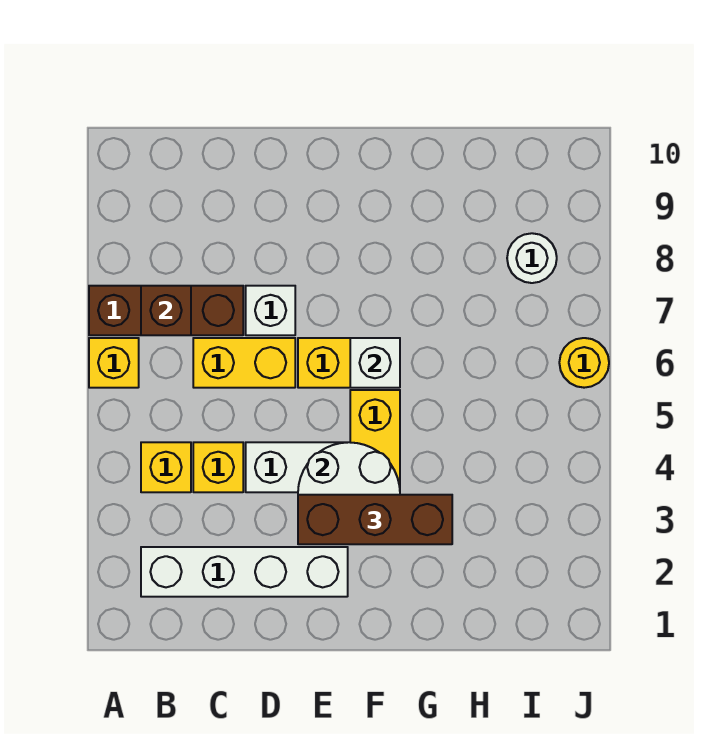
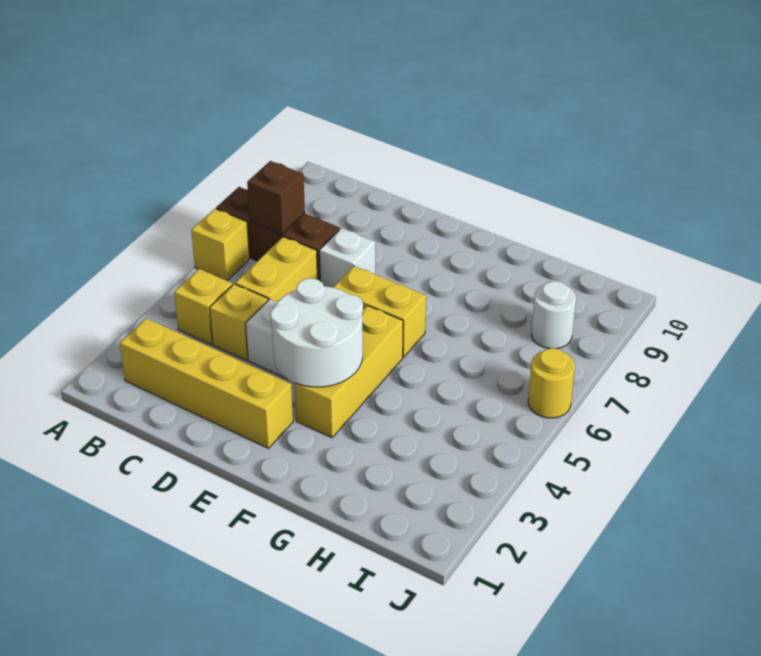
white 1x4 brick [141,547,348,597] -> yellow 1x4 brick [120,318,293,448]
yellow 1x2 brick [193,338,295,388] -> yellow 1x2 brick turned to [235,237,317,302]
brown 1x3 brick [298,495,452,544] -> none
white 1x1 brick [350,338,400,388] -> none

